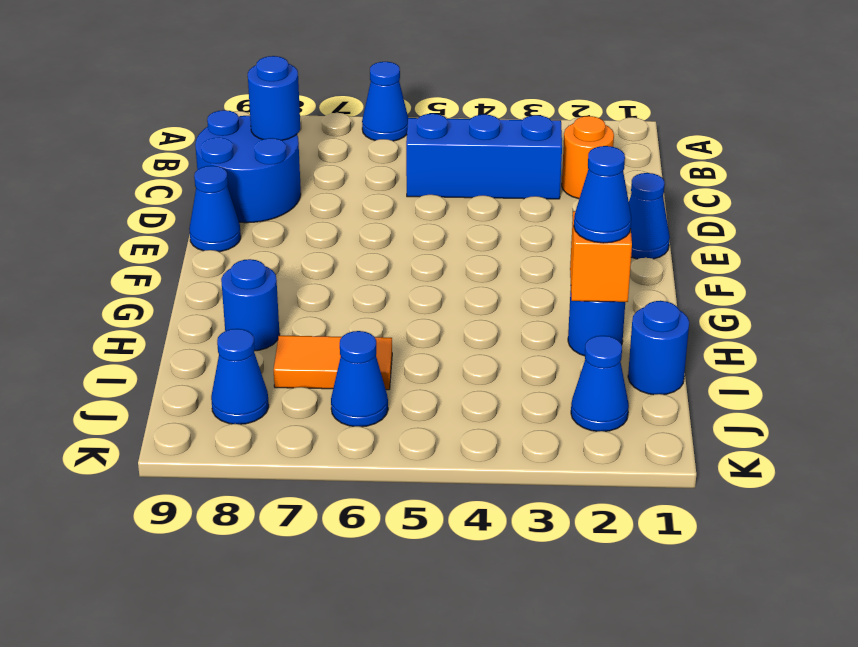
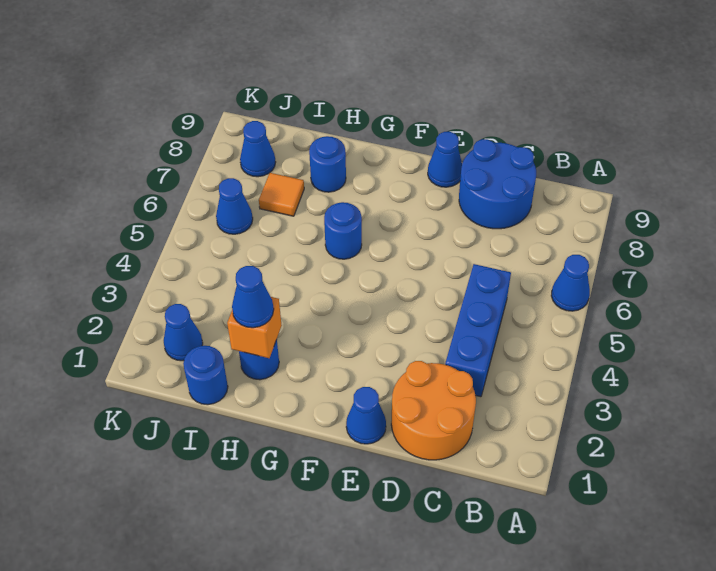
orange 1x1 round brick [562,116,614,199] -> orange 2x2 round brick [391,361,476,460]
blue 1x1 round brick [248,56,300,140] -> blue 1x1 round brick moved to [324,202,362,259]
orange 1x2 tile [274,336,392,390] -> orange 1x1 tile [259,173,304,216]

